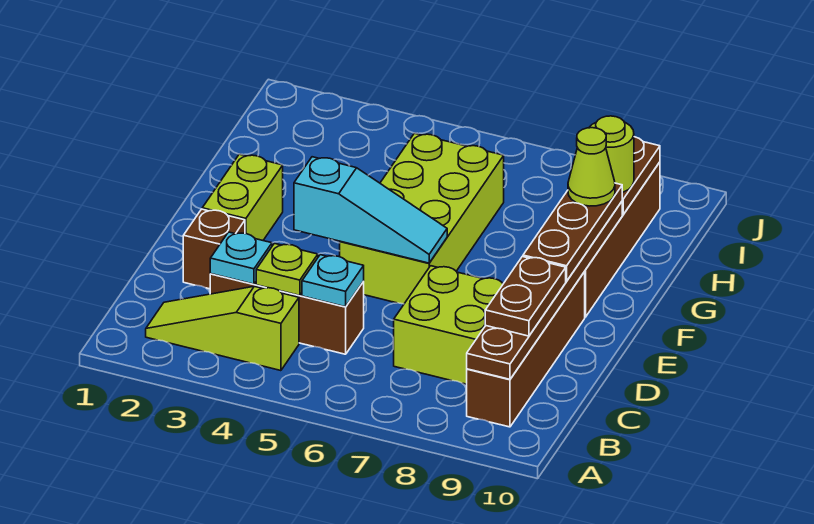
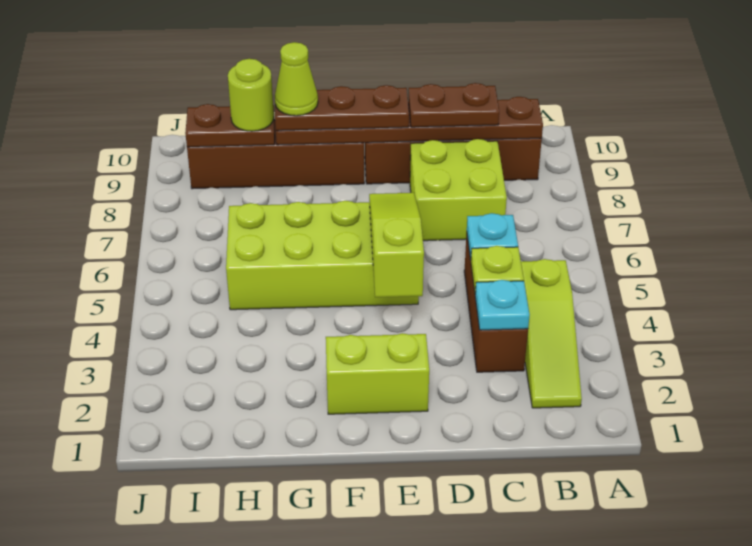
brown 1x1 brick [183,209,245,289] -> none
cyan 1x3 slope [294,157,447,263] -> lime 1x3 slope [369,193,424,297]

